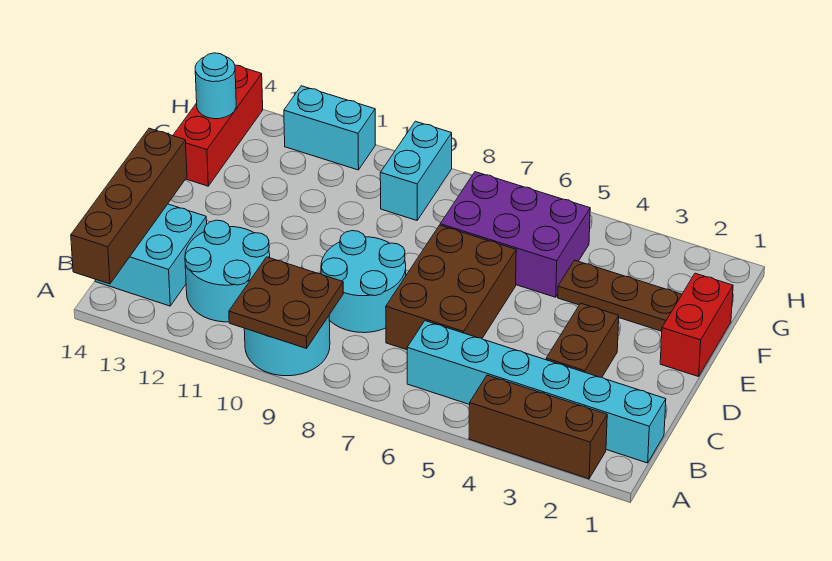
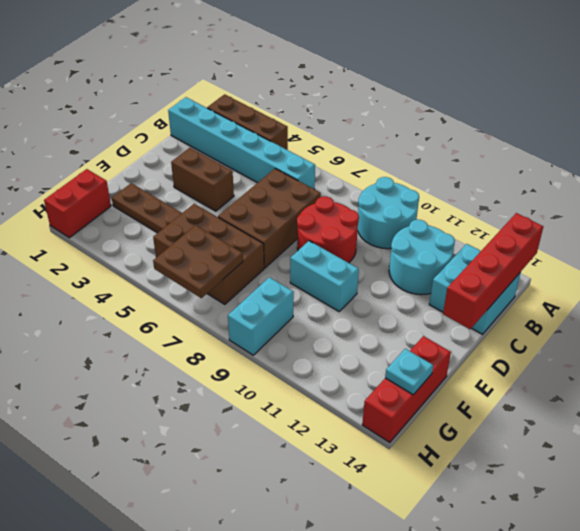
brown 2x2 plate [229,257,343,349] -> brown 2x2 plate moved to [153,225,243,298]
brown 1x4 brick [71,128,187,284] -> red 1x4 brick [443,213,543,329]
brown 1x2 brick [546,303,619,377] -> brown 1x2 brick turned to [171,148,234,211]
cyan 2x2 round brick [321,231,406,333] -> red 2x2 round brick [297,196,359,263]
red 1x2 brick [660,273,733,377] -> red 1x2 brick moved to [44,169,111,238]
purple 2x3 brick [440,172,590,297] -> brown 2x3 brick [153,204,264,304]
cyan 1x1 round brick [195,53,236,119] -> cyan 1x1 plate [385,349,433,395]
cyan 1x2 brick [284,86,375,170] -> cyan 1x2 brick moved to [290,241,359,311]

